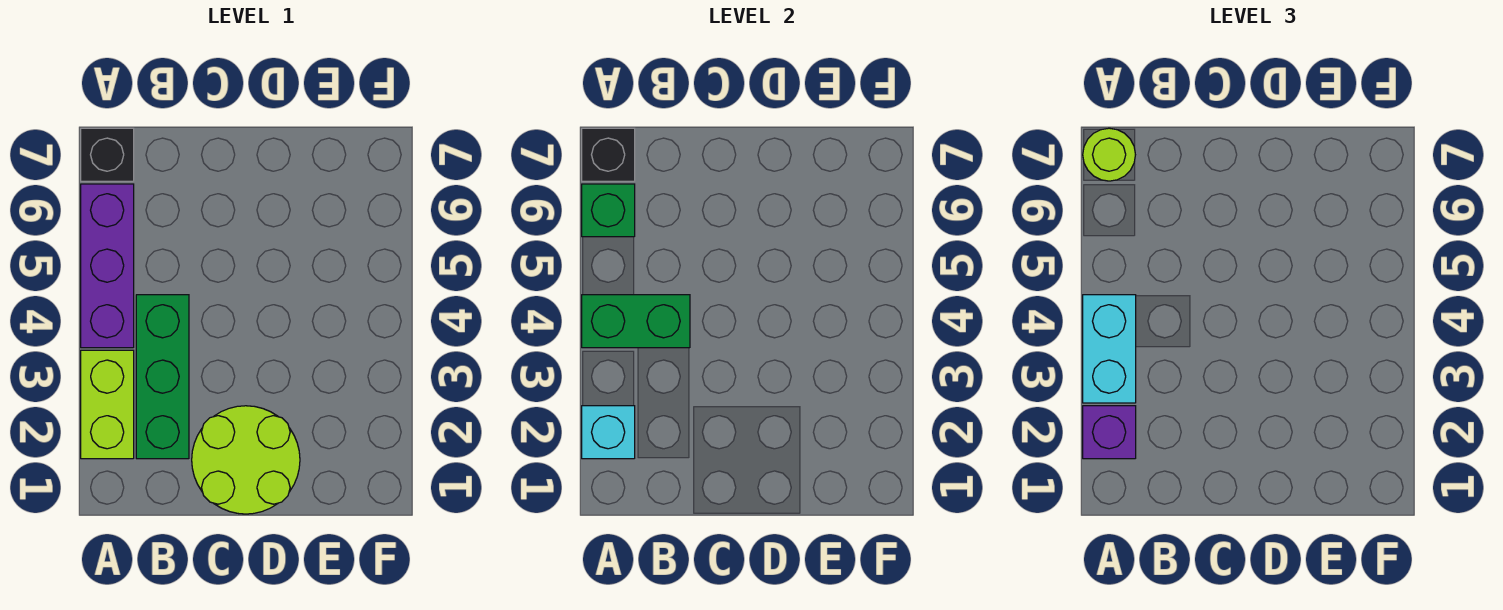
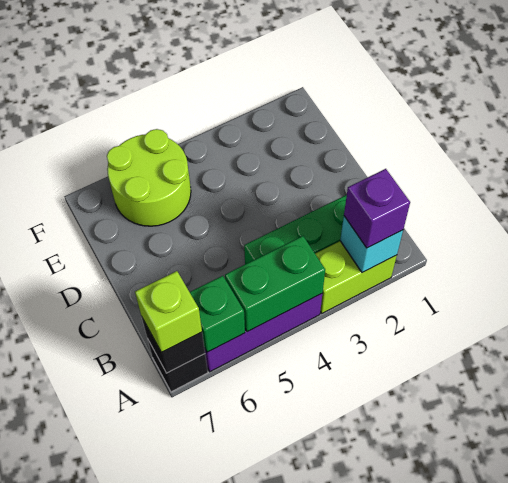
cyan 1x2 brick [1083,295,1136,403] -> none
green 1x2 brick [582,295,690,348] -> green 1x2 brick turned to [225,236,325,332]
lime 1x1 round brick [1083,128,1135,181] -> lime 1x1 brick [135,271,202,352]
lime 2x2 round brick [192,406,300,514] -> lime 2x2 round brick moved to [107,129,191,226]

